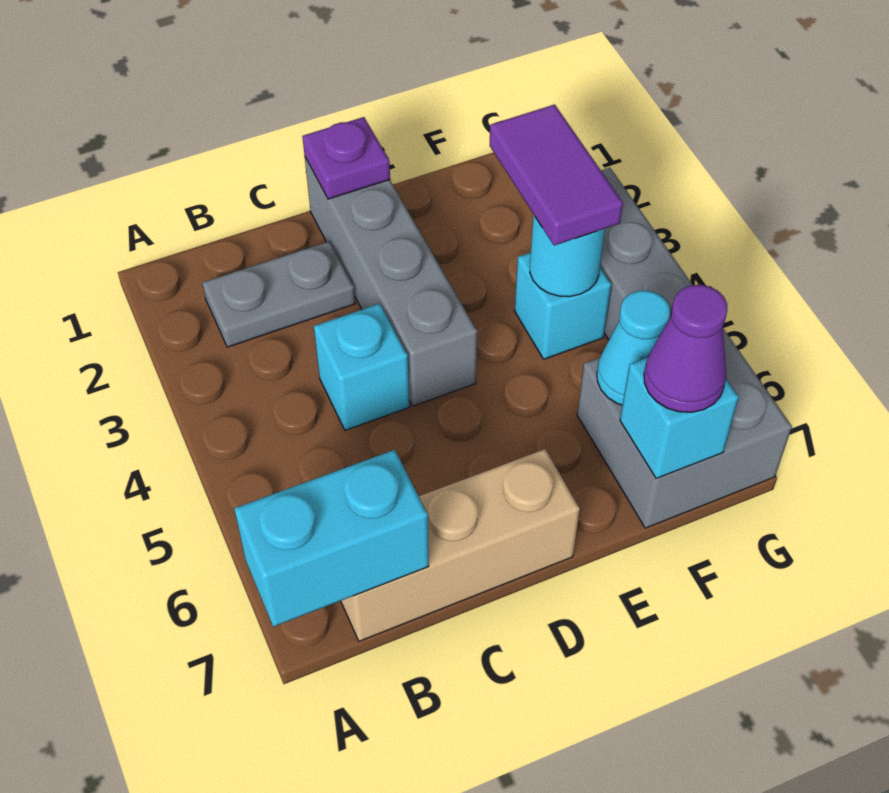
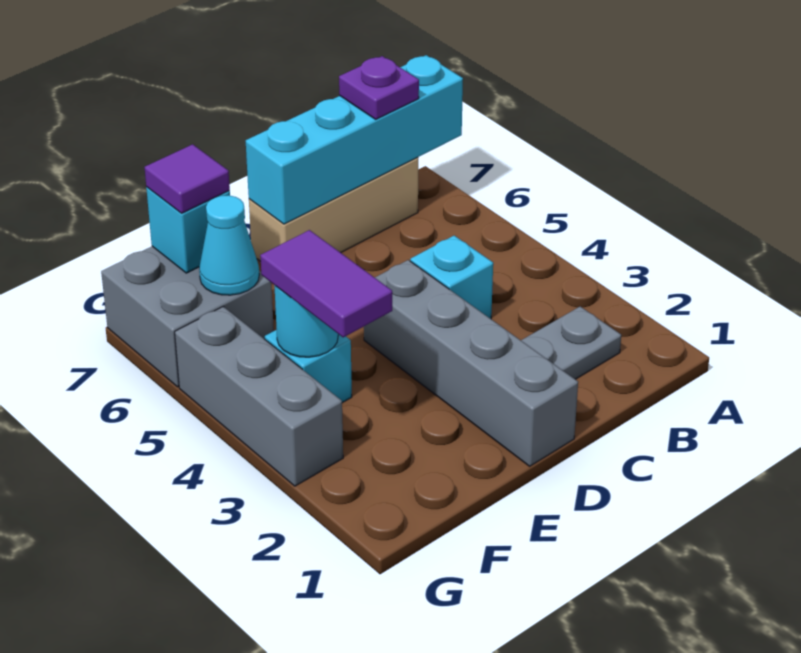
cyan 1x2 brick [234,450,429,627] -> cyan 1x4 brick [246,55,463,224]
purple 1x1 plate [302,117,390,199] -> purple 1x1 plate moved to [339,56,419,119]
purple 1x1 cone [644,285,727,412] -> purple 1x1 tile [145,144,230,213]

